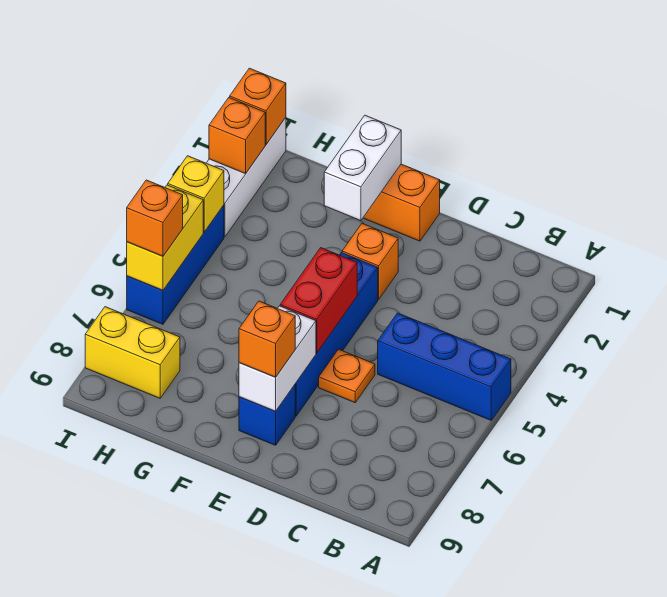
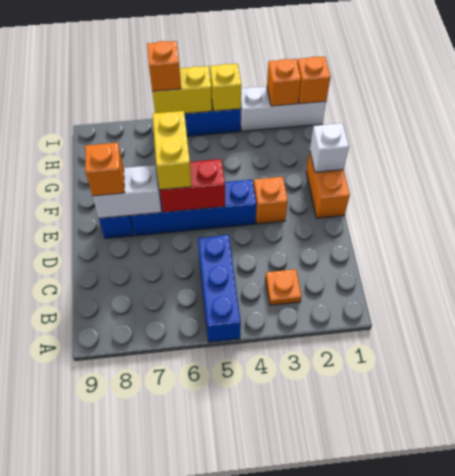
orange 1x1 plate [319,349,375,403] -> orange 1x1 plate moved to [266,269,302,305]
white 1x2 brick [324,115,401,221] -> white 1x1 brick [310,123,349,172]
yellow 1x2 brick [85,307,180,398] -> yellow 1x2 brick moved to [152,111,192,190]

